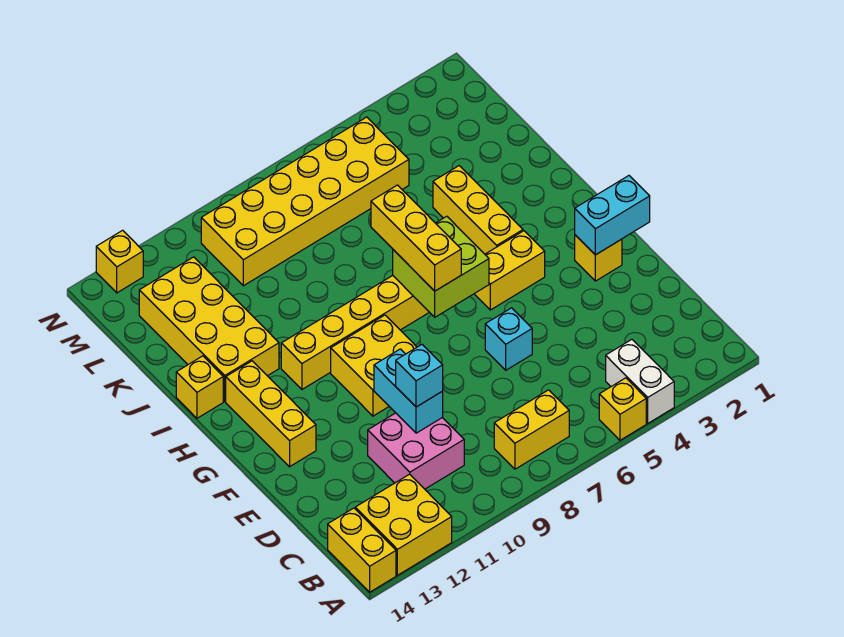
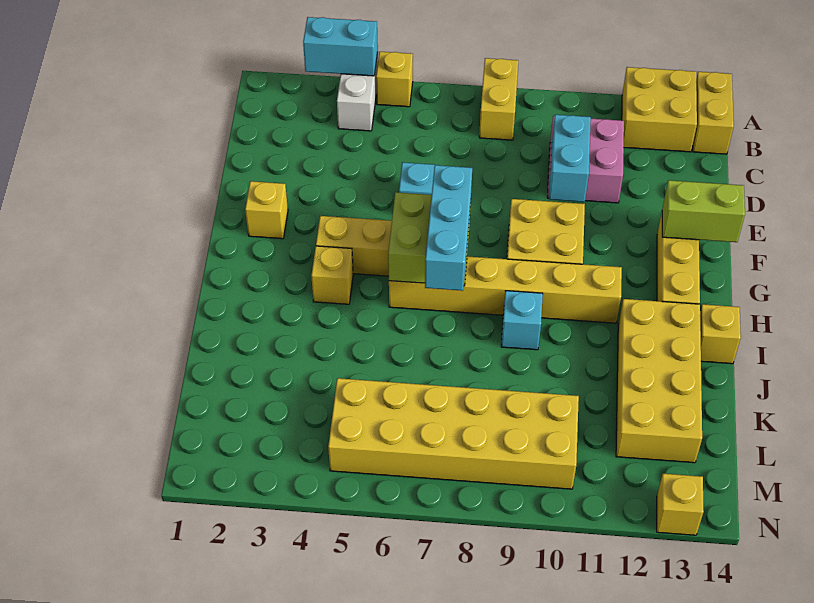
yellow 1x2 brick [494,390,569,469] -> yellow 1x2 brick turned to [479,58,518,140]
cyan 1x1 brick [396,345,443,407] -> cyan 1x1 brick moved to [501,291,543,350]
cyan 1x2 brick [575,176,650,255] -> cyan 1x2 brick moved to [303,17,378,76]
none -> lime 1x2 brick [662,180,745,242]
yellow 1x3 brick [371,185,461,291] -> cyan 1x3 brick [425,165,472,291]
yellow 1x3 brick [433,166,523,254] -> yellow 1x1 brick [311,246,353,304]

